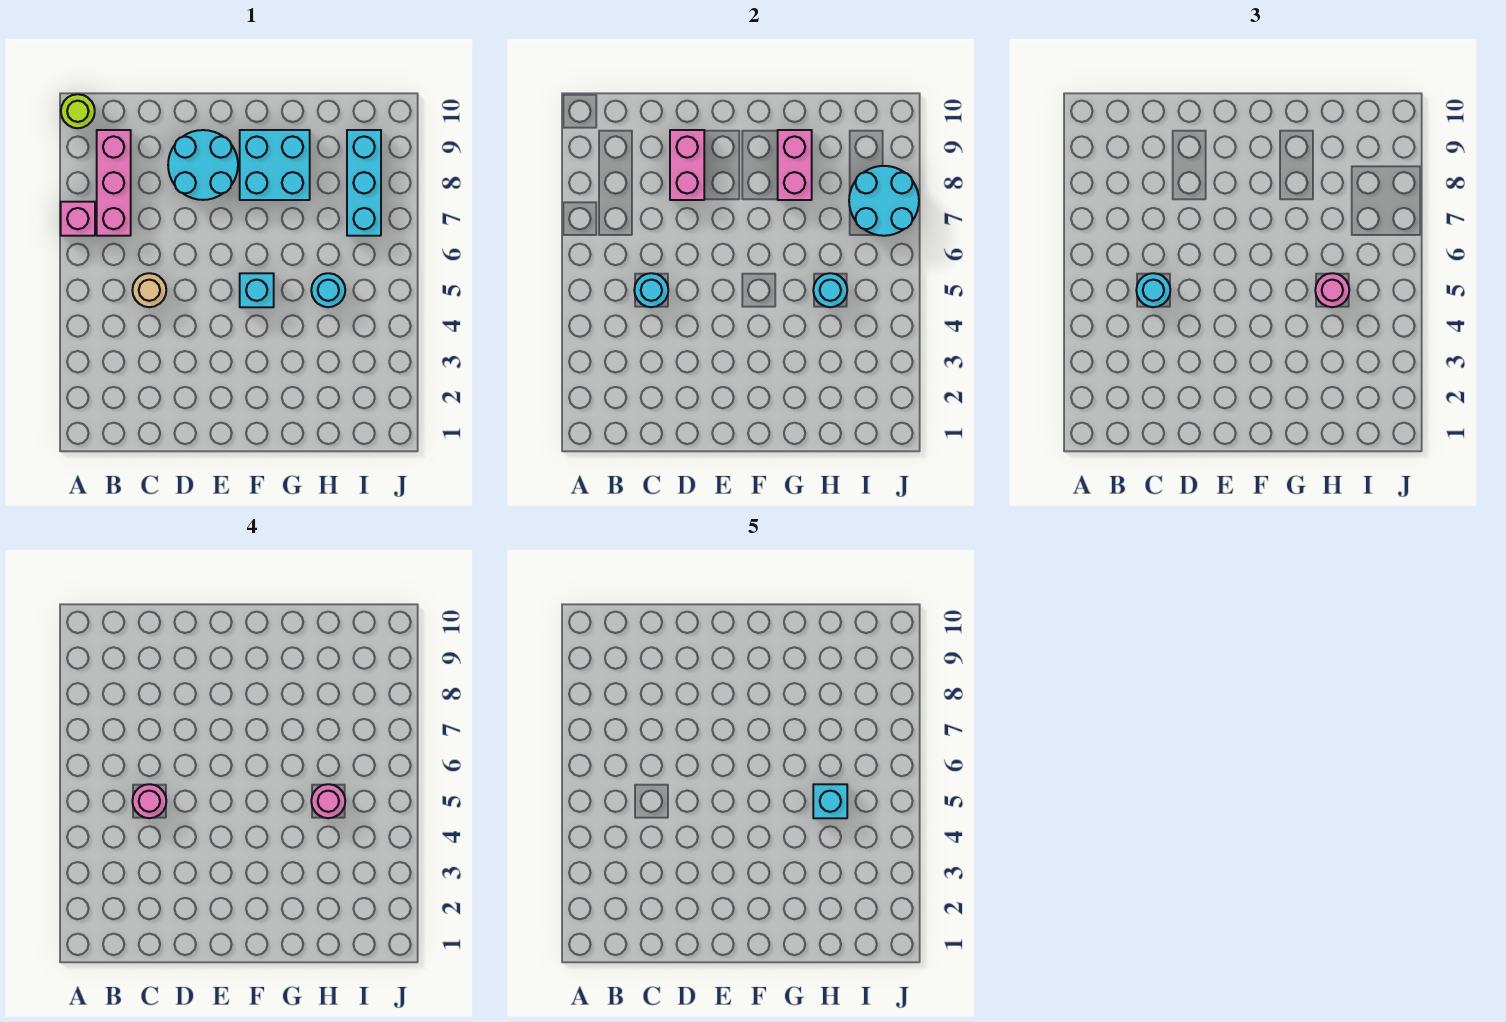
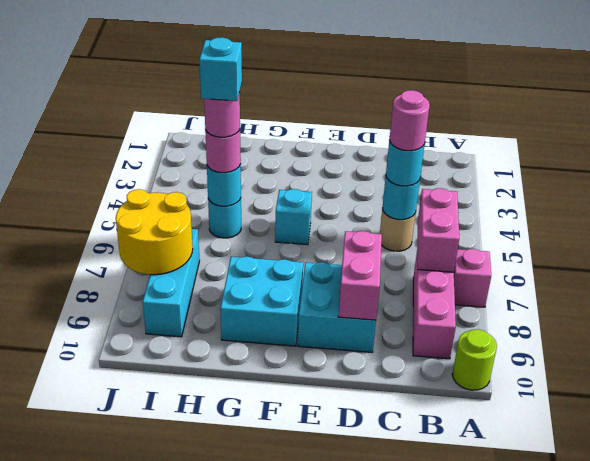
cyan 2x2 round brick [168,130,238,200] -> cyan 2x2 brick [298,262,376,352]
pink 1x2 brick [778,130,812,200] -> pink 1x2 brick moved to [418,188,459,272]
cyan 2x2 round brick [849,166,919,236] -> yellow 2x2 round brick [116,189,193,275]

